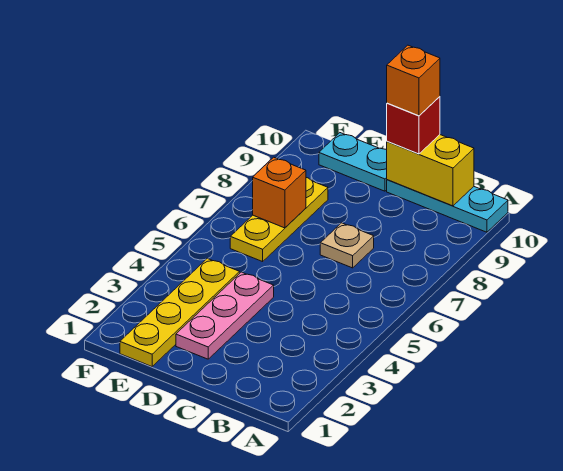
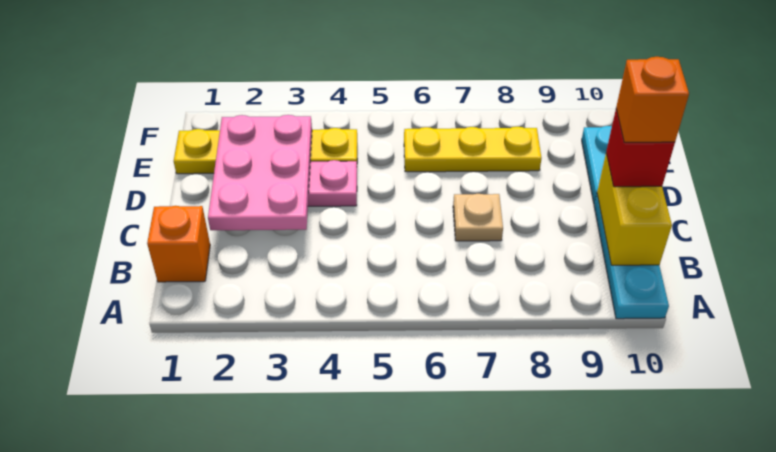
none -> pink 2x3 plate [208,115,312,230]
orange 1x1 brick [253,157,306,228] -> orange 1x1 brick moved to [147,206,210,282]

